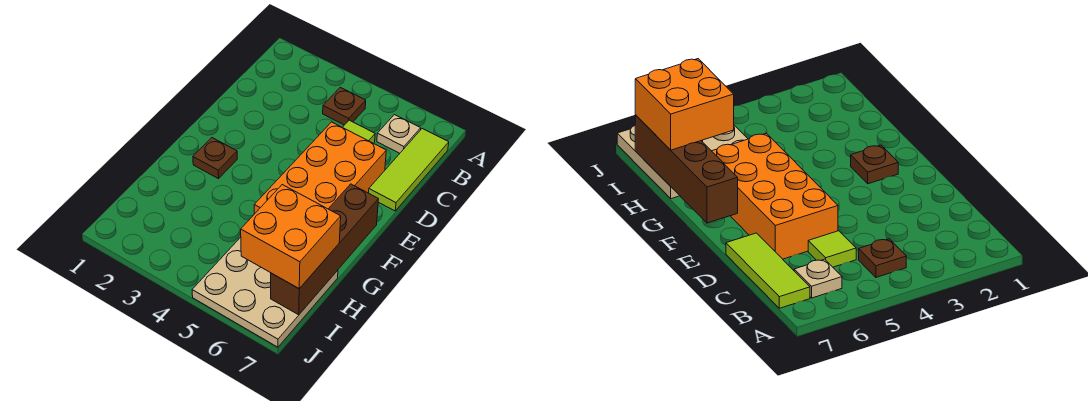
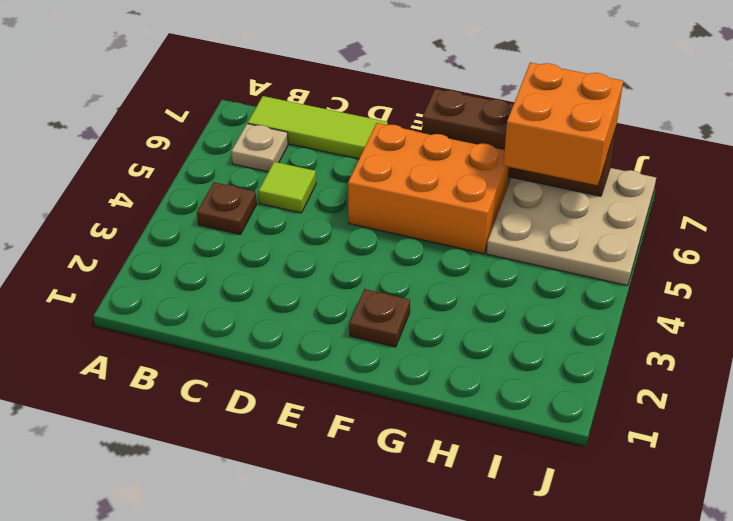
orange 2x4 brick [254,122,386,214] -> orange 2x3 brick [348,123,509,254]

